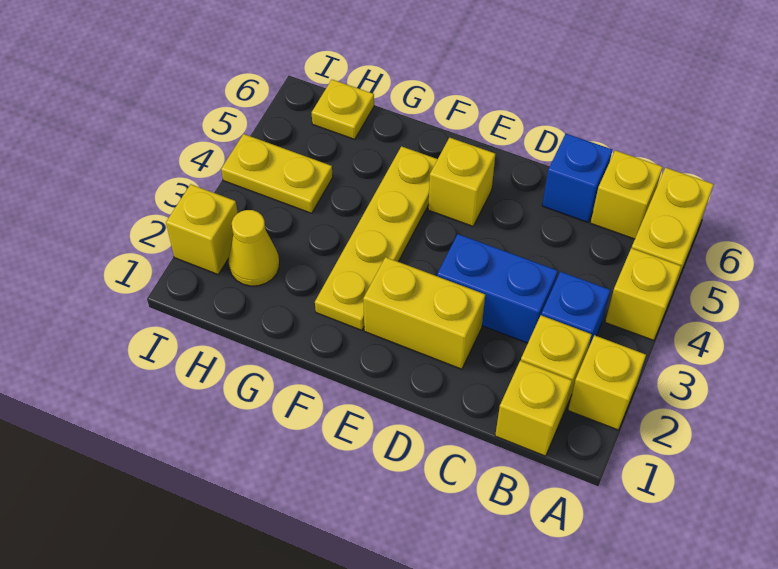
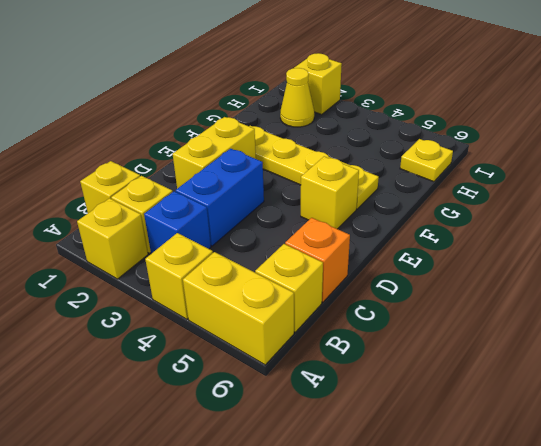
blue 1x1 brick [542,134,612,222] -> orange 1x1 brick [285,218,350,302]
yellow 1x2 plate [221,134,333,213] -> none

